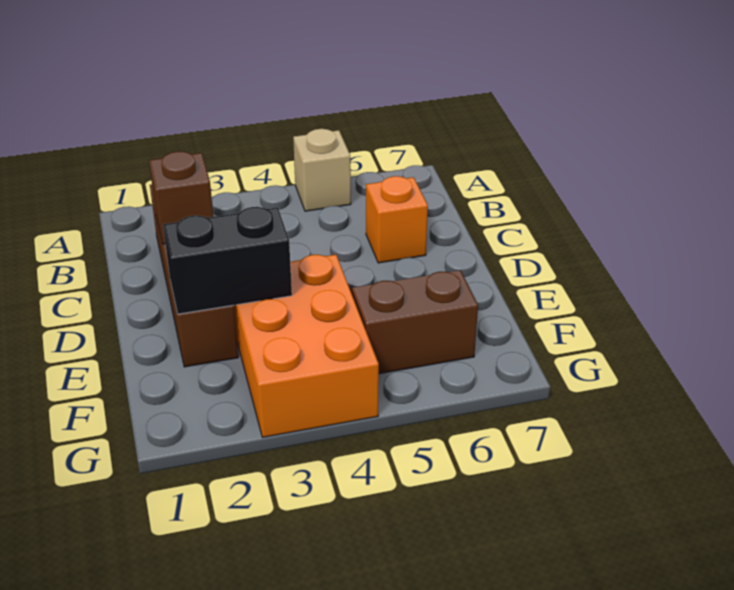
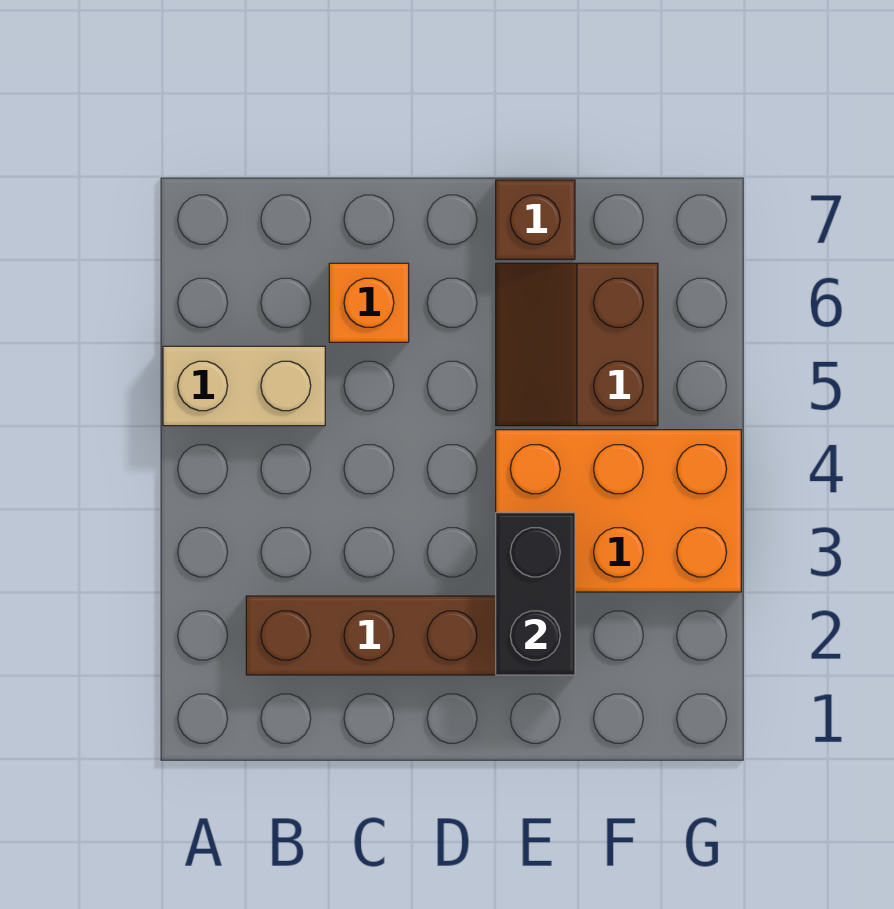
tan 1x1 brick [293,129,351,211] -> tan 1x2 brick [163,346,325,426]
brown 1x1 brick [149,151,213,244] -> brown 1x1 brick moved to [496,180,575,259]

